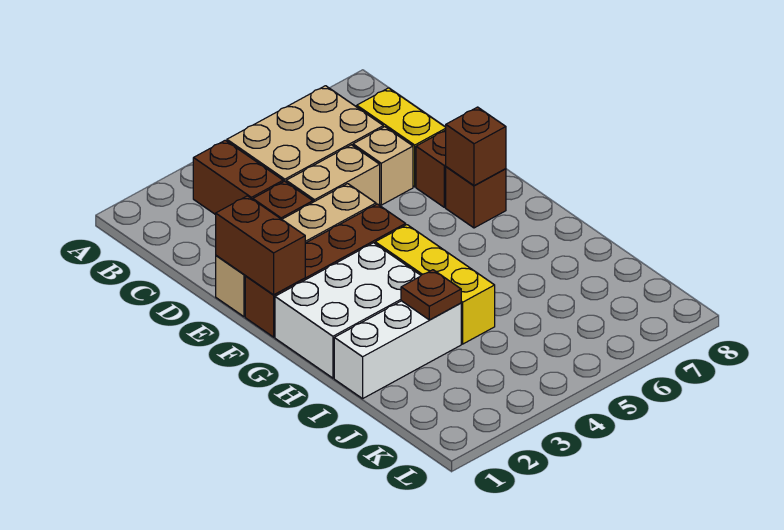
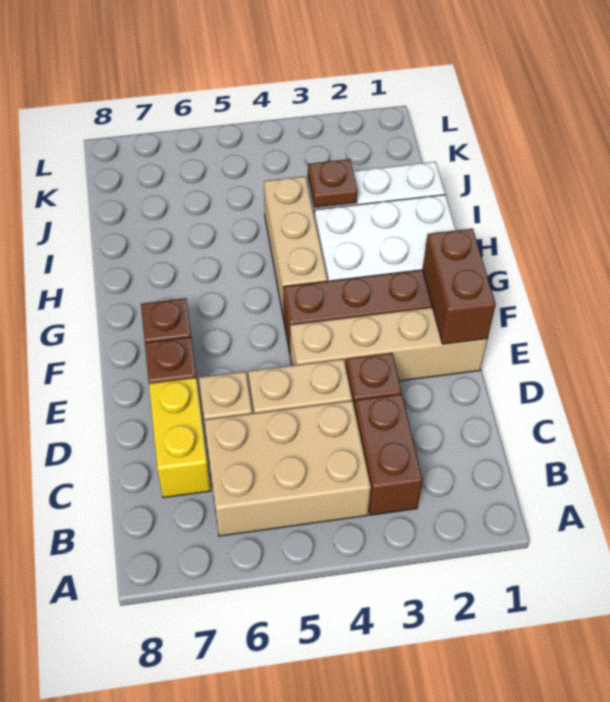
brown 1x1 brick [446,107,506,186] -> none
yellow 1x3 brick [375,225,495,344] -> tan 1x3 brick [264,176,327,314]

